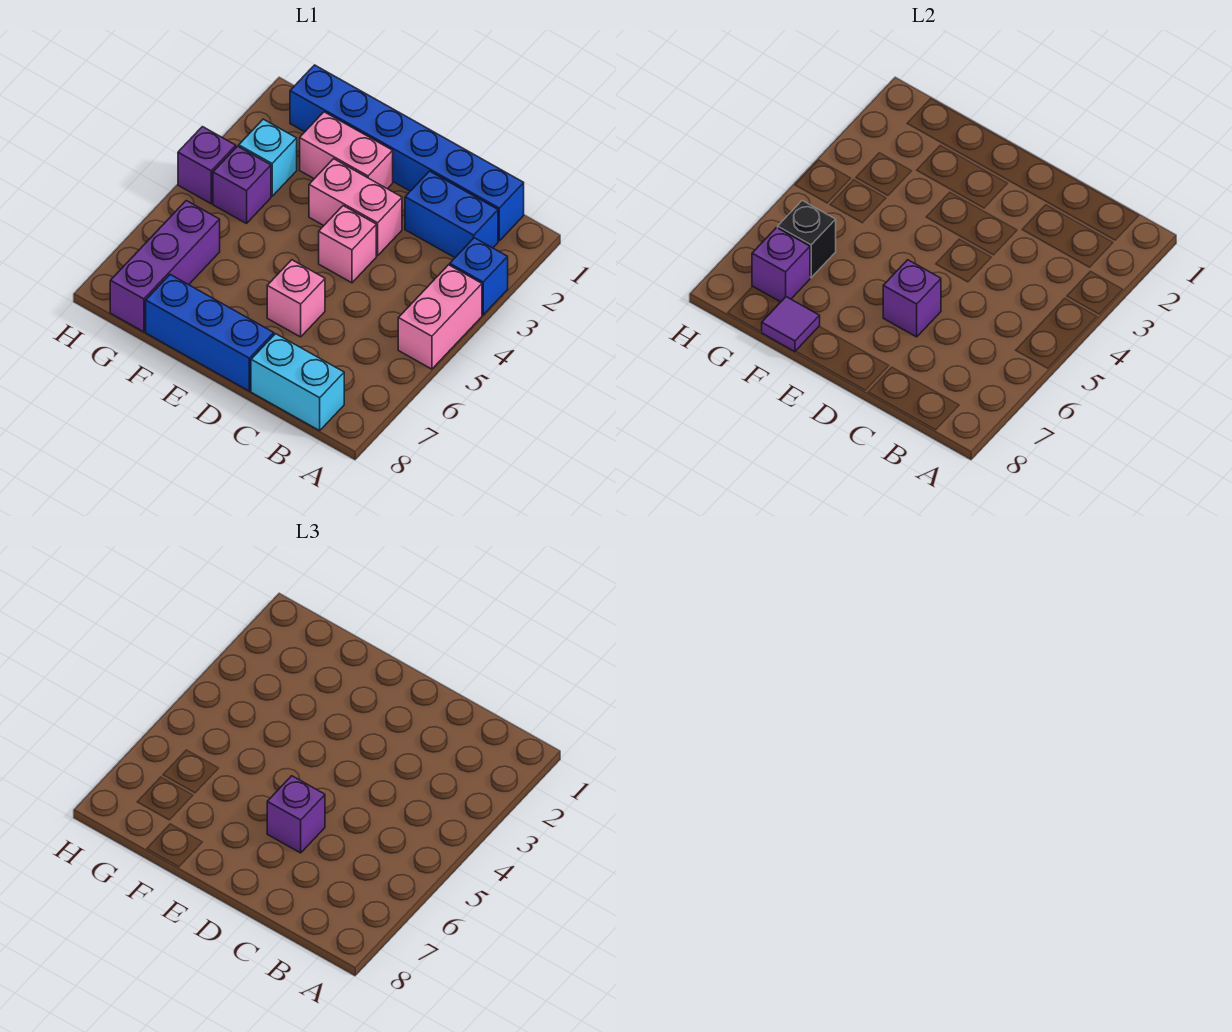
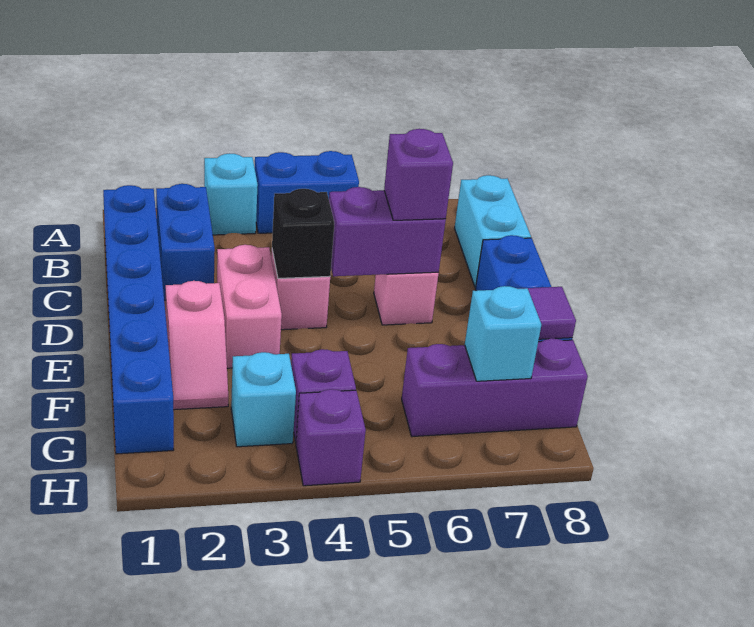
blue 1x1 brick [450,238,508,315] -> cyan 1x1 brick [204,153,258,235]
pink 1x2 brick [398,265,482,369] -> blue 1x2 brick [255,151,359,233]
purple 1x1 brick [883,260,941,337] -> purple 1x2 brick [329,187,446,276]
pink 1x2 brick [300,112,393,189] -> pink 1x2 slope [166,281,228,410]
black 1x1 brick [778,201,836,278] -> black 1x1 brick moved to [272,189,334,278]
purple 1x1 brick [752,228,810,302] -> cyan 1x1 brick [465,286,541,381]

